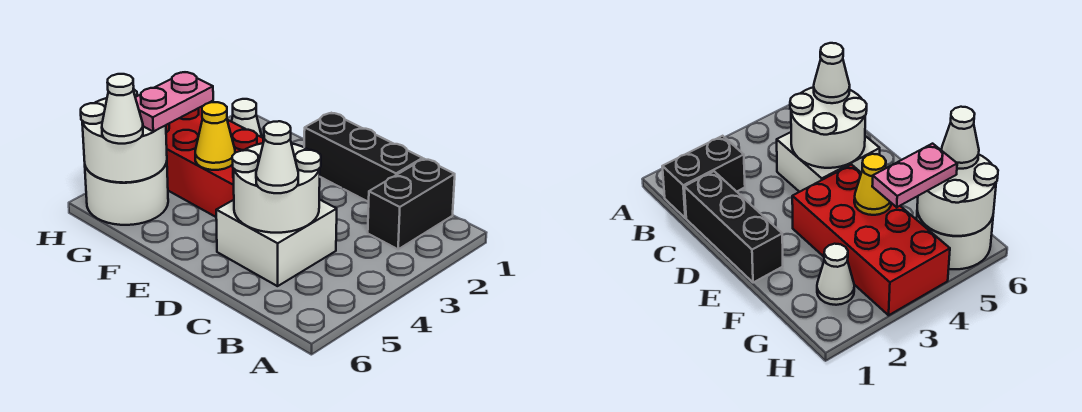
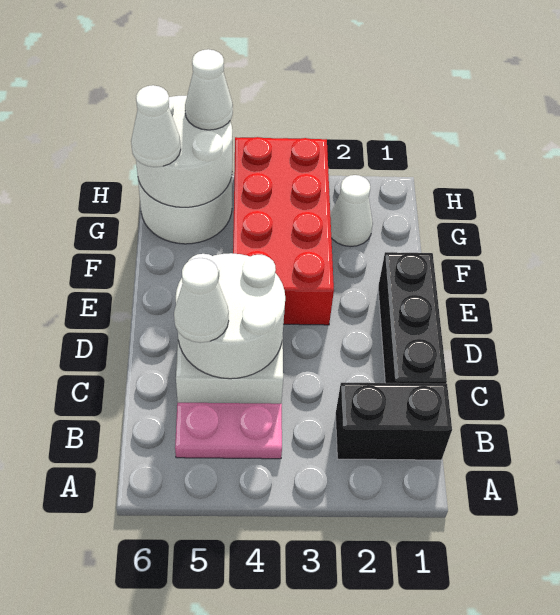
yellow 1x1 cone [195,102,235,170] -> none
pink 1x2 plate [135,72,213,132] -> pink 1x2 plate moved to [175,403,282,459]
none -> white 1x1 cone [185,49,233,130]

